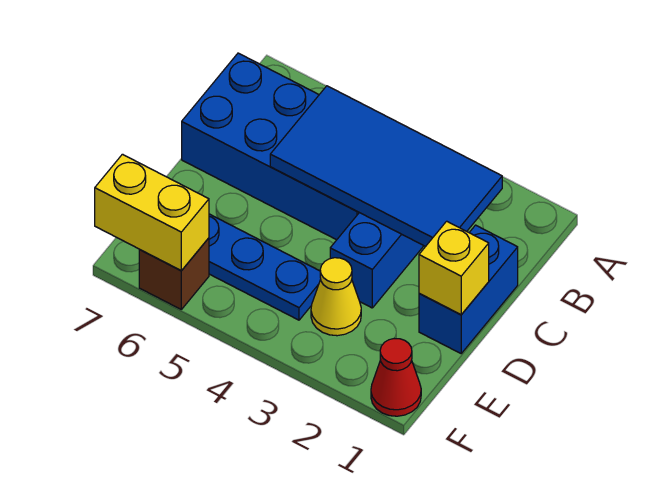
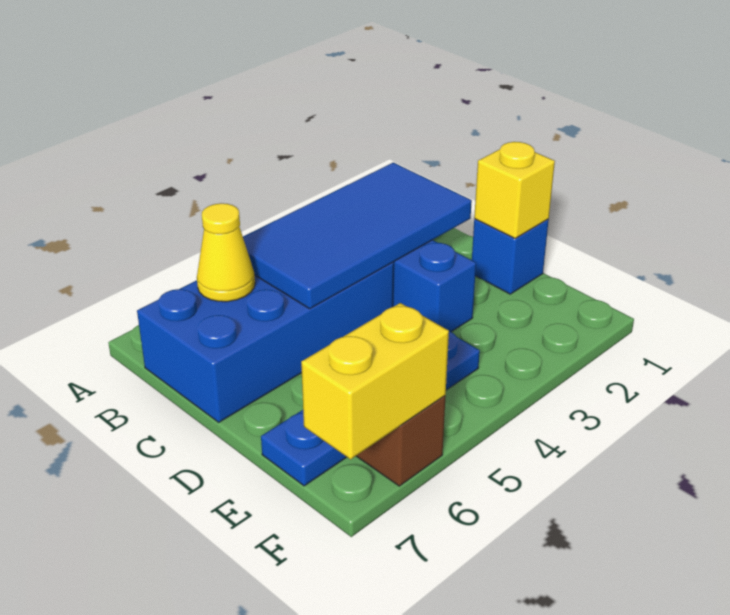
blue 1x2 brick [419,225,518,353] -> blue 1x1 brick [472,219,549,294]
yellow 1x1 cone [311,258,361,336] -> yellow 1x1 cone moved to [197,203,255,302]
red 1x1 cone [371,339,421,416] -> none

